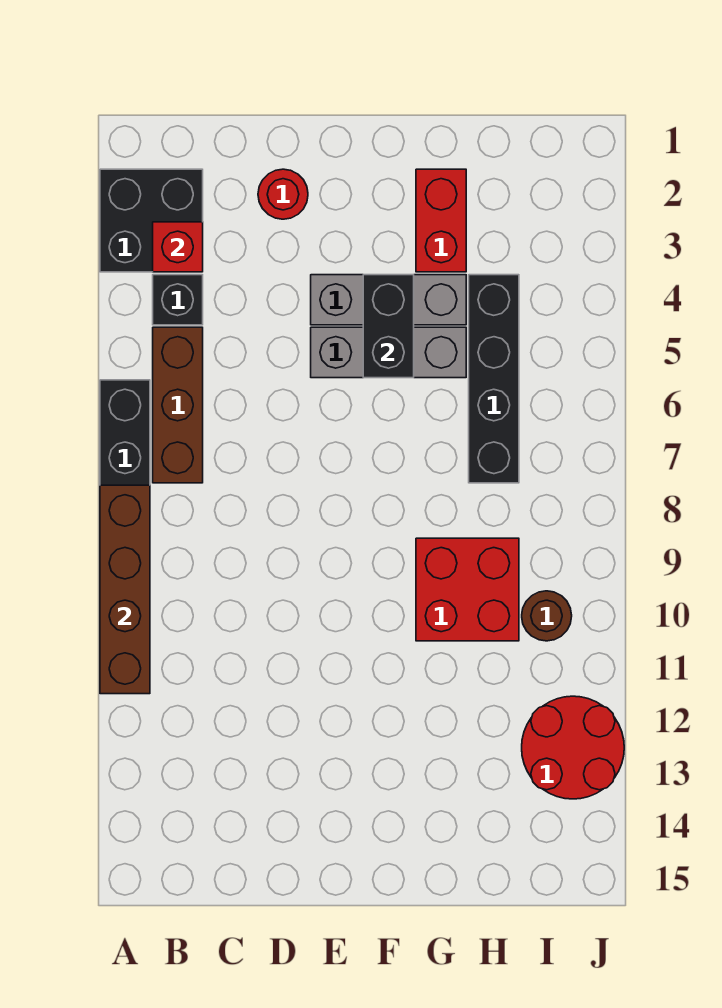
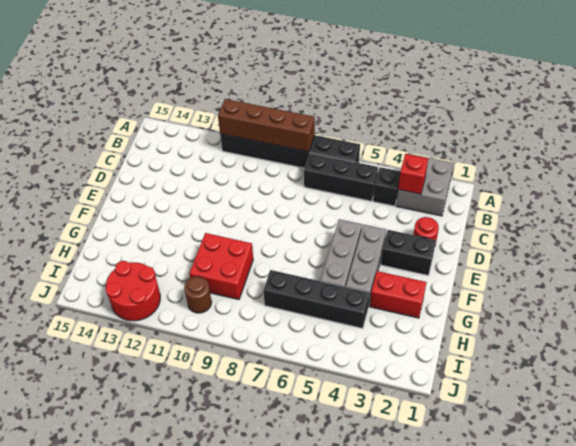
black 2x2 brick [100,169,203,272] -> grey 2x2 brick [396,154,454,216]
brown 1x3 brick [153,327,203,483] -> black 1x3 brick [304,153,378,201]
black 1x2 brick [363,275,414,378] -> black 1x2 brick moved to [381,230,436,275]

